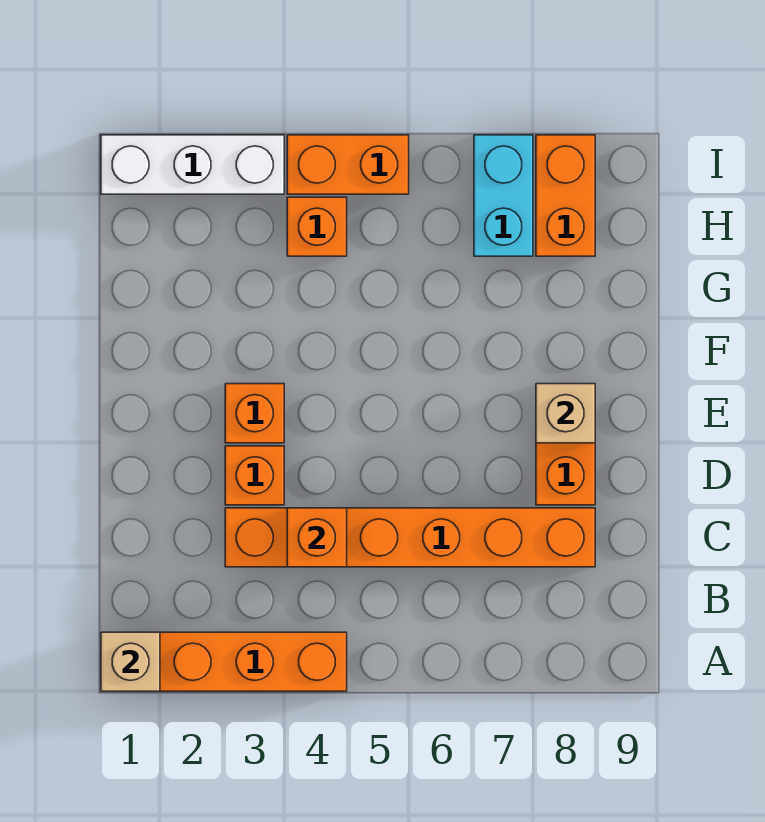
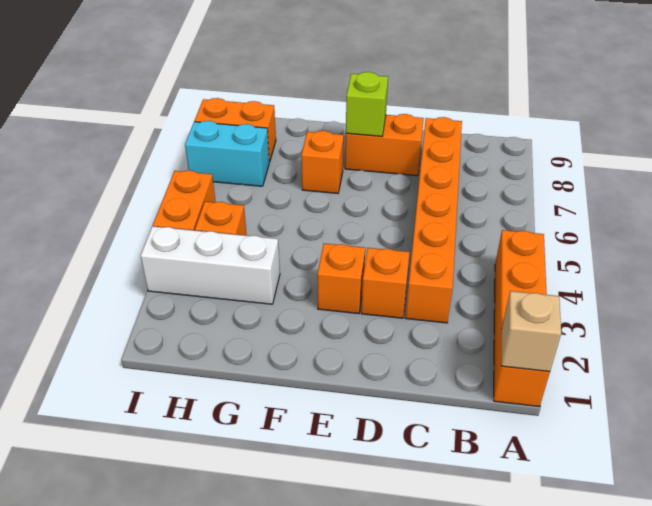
orange 1x1 brick [287,508,347,567] -> orange 1x1 brick moved to [301,131,344,193]
tan 1x1 brick [536,384,595,443] -> lime 1x1 brick [346,72,388,136]
white 1x3 brick [101,135,284,194] -> white 1x3 brick turned to [141,226,280,304]

